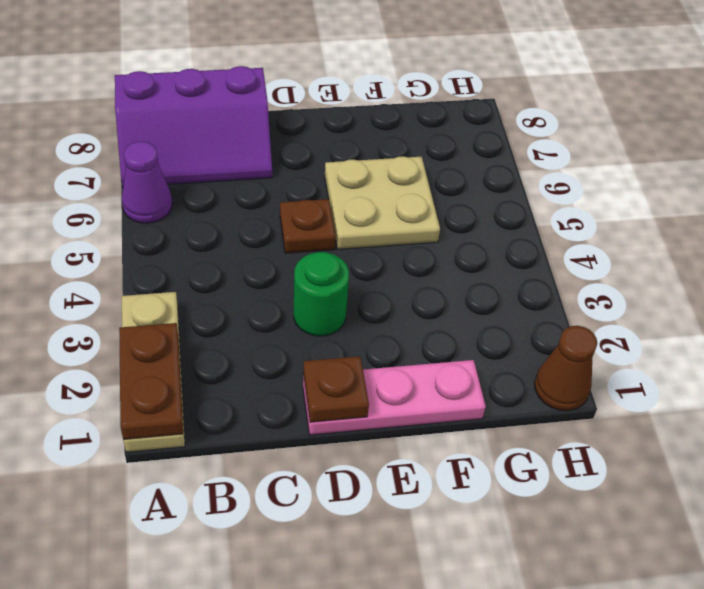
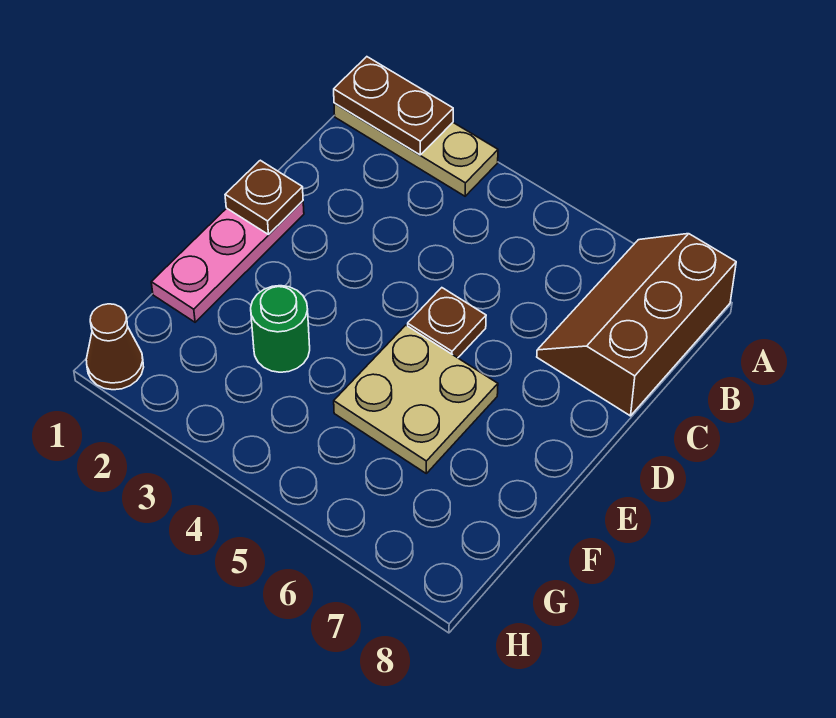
purple 1x1 cone [122,142,172,223] -> none
purple 2x3 slope [115,66,272,187] -> brown 2x3 slope [537,234,736,416]
green 1x1 round brick [294,252,349,336] -> green 1x1 round brick moved to [251,286,310,372]

